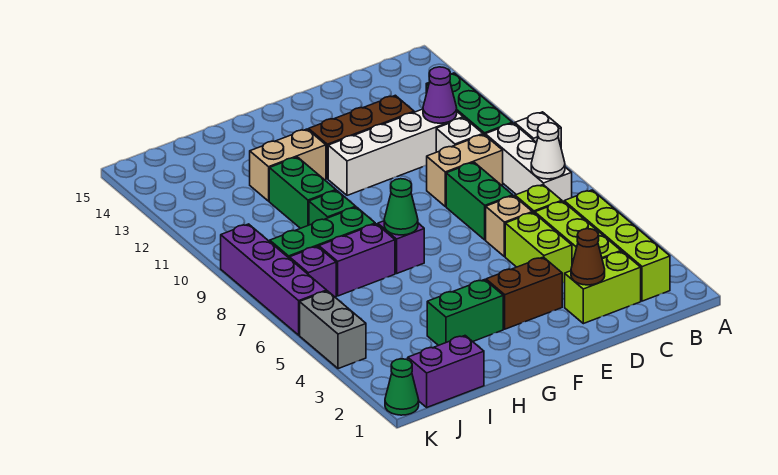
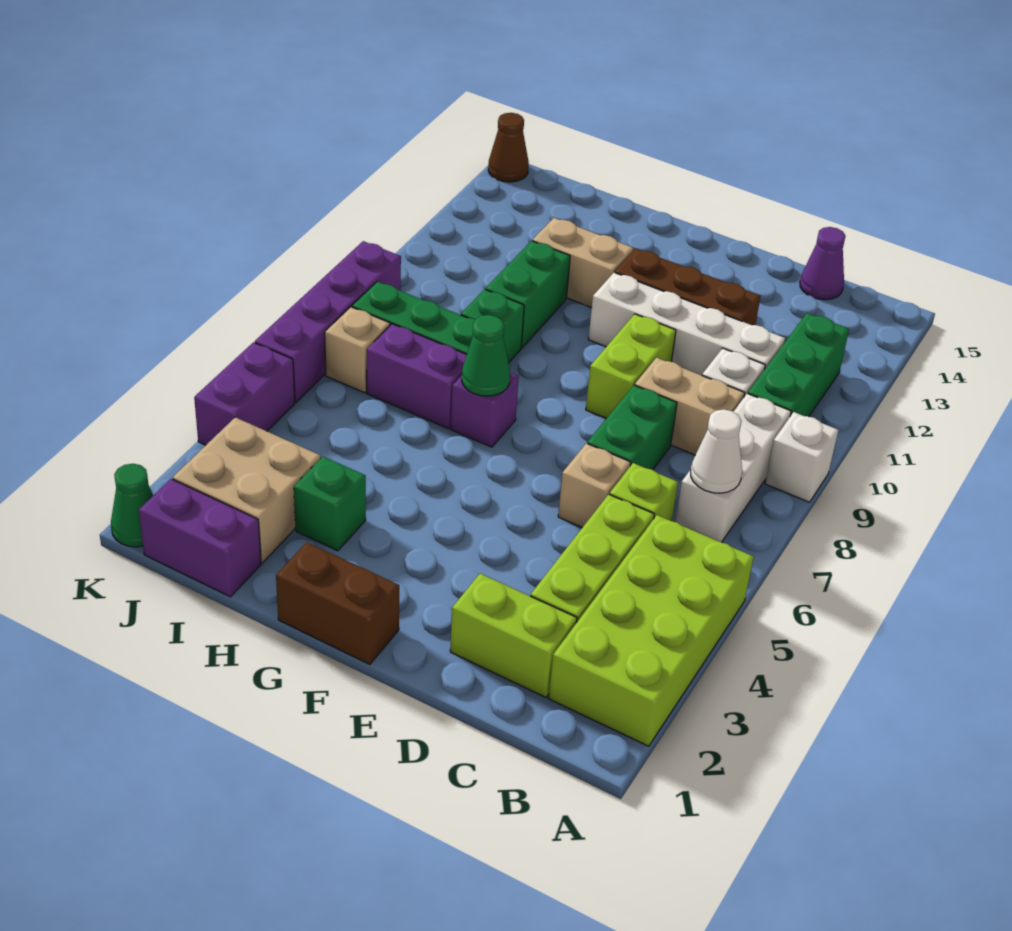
lime 1x4 brick [564,190,670,301] -> lime 2x4 brick [549,515,754,746]
purple 1x1 cone [423,67,457,123] -> purple 1x1 cone moved to [800,227,845,300]
brown 1x1 cone [571,229,605,285] -> brown 1x1 cone moved to [488,113,529,182]
lime 1x2 brick [505,212,572,283] -> lime 1x2 brick moved to [586,314,676,418]
brown 1x2 brick [486,257,562,329] -> brown 1x2 brick moved to [276,542,399,664]
green 1x2 brick [427,280,503,346] -> green 1x1 brick [294,456,366,551]
none -> tan 2x2 brick [173,417,321,563]
purple 1x1 brick [290,246,336,297] -> tan 1x1 brick [325,307,390,393]
grey 1x2 brick [300,291,366,369] -> purple 1x2 brick [194,342,295,445]

